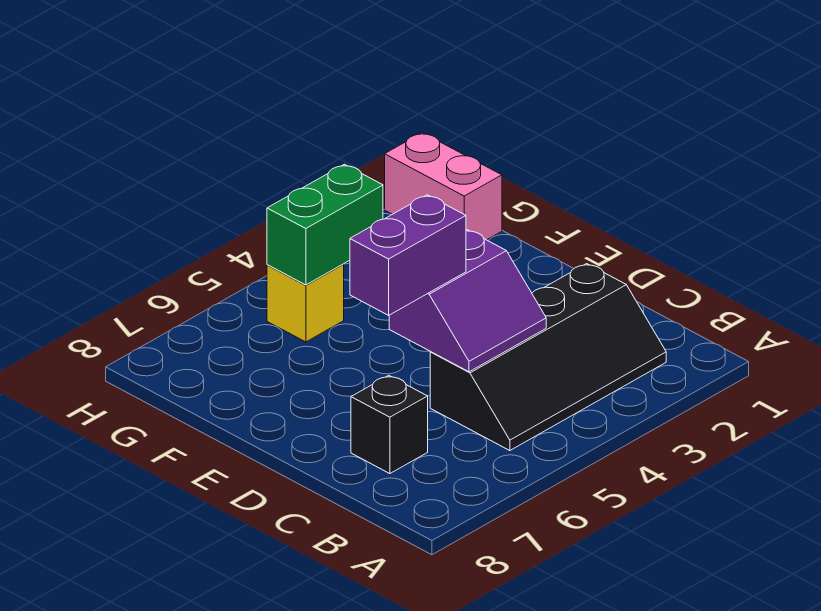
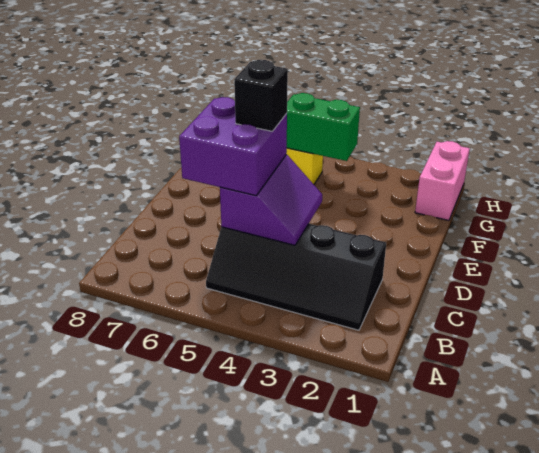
purple 2x2 slope [389,230,546,372] -> purple 2x2 slope turned to [220,155,322,245]
black 1x1 brick [351,375,428,474] -> black 1x1 brick moved to [234,60,288,131]
purple 1x2 brick [350,195,466,315] -> purple 2x2 brick [179,97,287,196]

